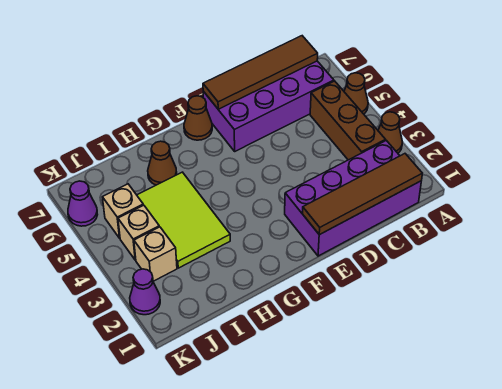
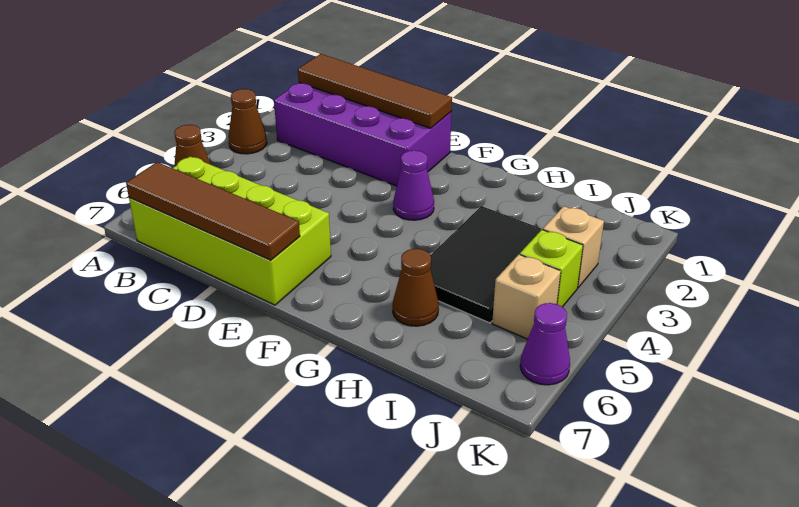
brown 1x3 brick [310,81,385,160] -> none
purple 2x4 brick [203,61,334,151] -> lime 2x4 brick [129,157,331,305]
brown 1x1 cone [184,96,212,140] -> none
lime 2x3 tile [137,172,230,268] -> black 2x3 tile [430,206,543,323]
tan 1x1 brick [118,205,159,260] -> lime 1x1 brick [520,230,583,307]
purple 1x1 cone [130,269,160,315] -> purple 1x1 cone moved to [393,150,434,220]

